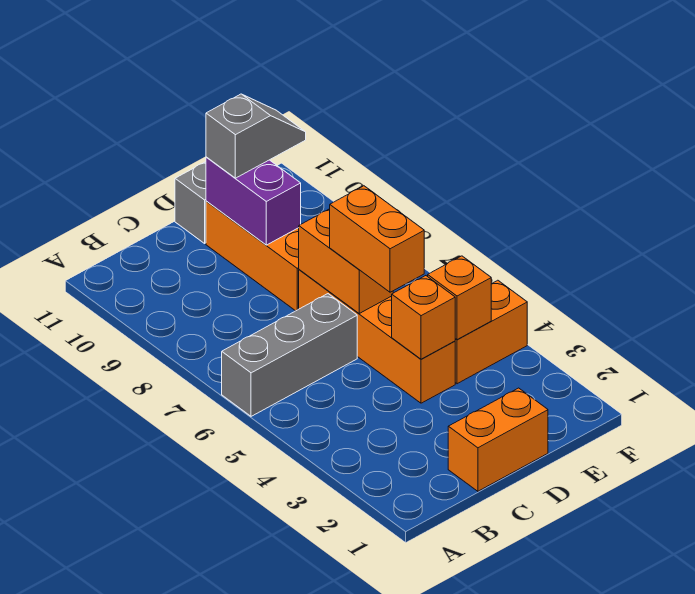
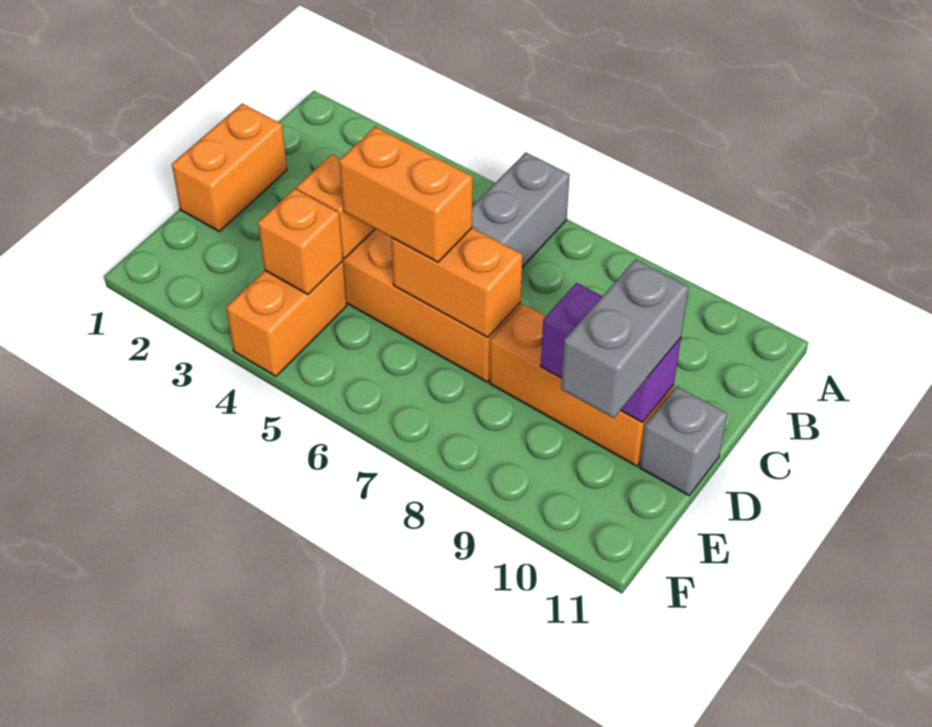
grey 1x2 slope [206,94,306,178] -> grey 1x2 brick [561,259,689,418]

